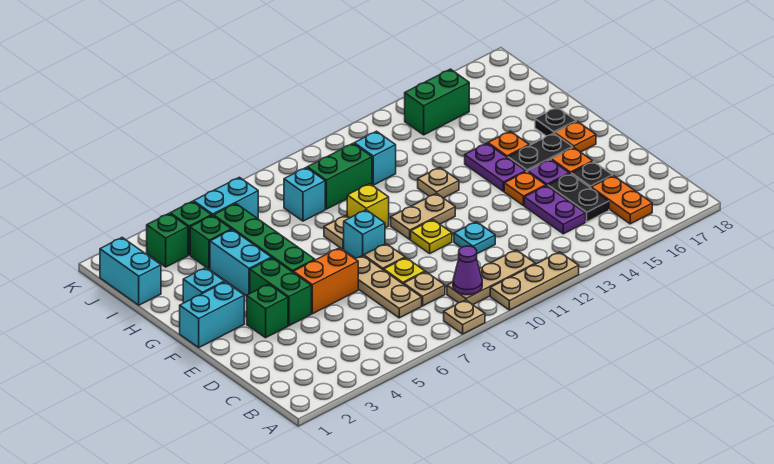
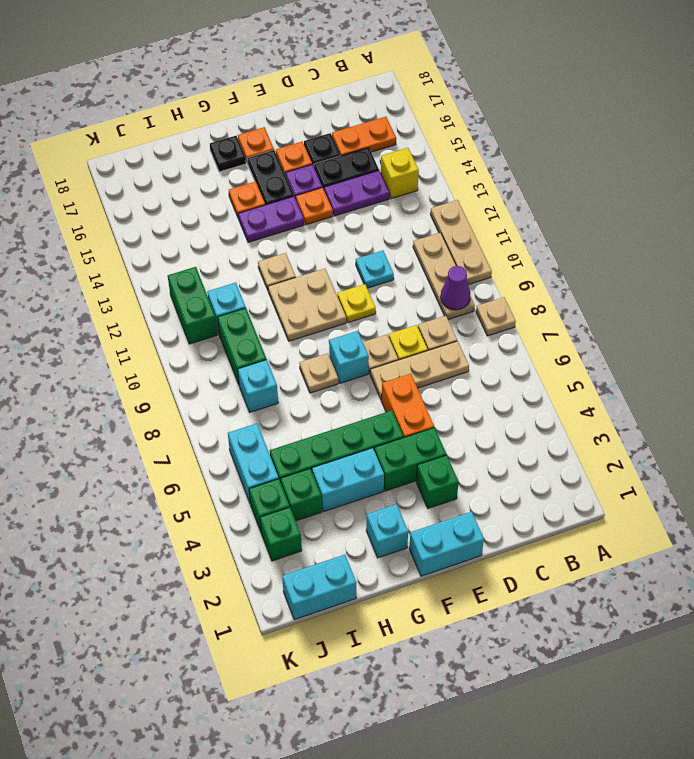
cyan 1x2 brick [180,282,244,348] -> cyan 1x2 brick turned to [409,512,484,576]
tan 1x2 plate [391,193,455,239] -> tan 2x2 plate [268,269,346,341]
yellow 1x1 brick [347,184,389,228] -> yellow 1x1 brick moved to [381,148,419,199]
green 1x2 brick [405,69,469,135] -> green 1x2 brick moved to [168,267,217,344]

